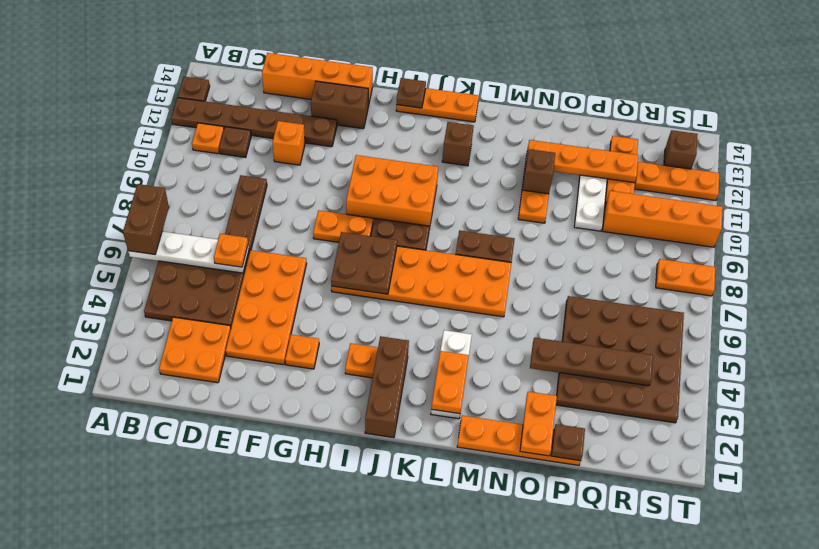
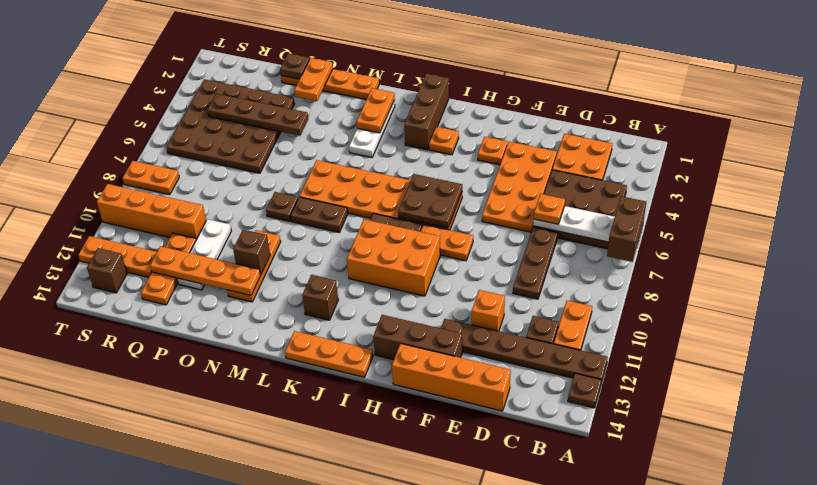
orange 1x1 plate [192,123,224,154] -> orange 1x2 plate [554,300,592,350]
brown 1x2 brick [311,81,368,129] -> brown 1x3 brick [373,315,462,360]
brown 1x1 plate [396,78,426,108] -> brown 1x1 plate moved to [266,192,298,221]

